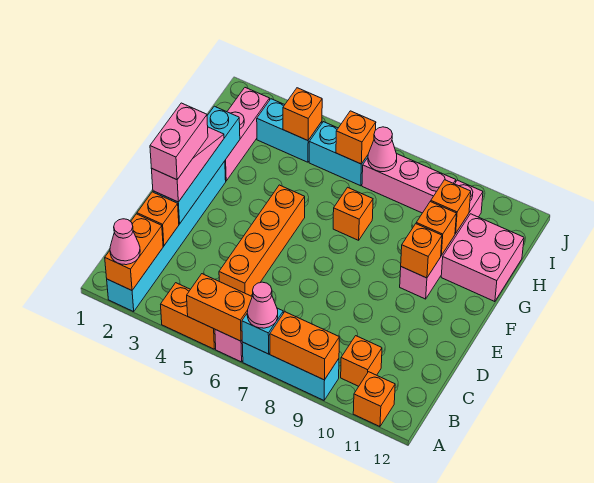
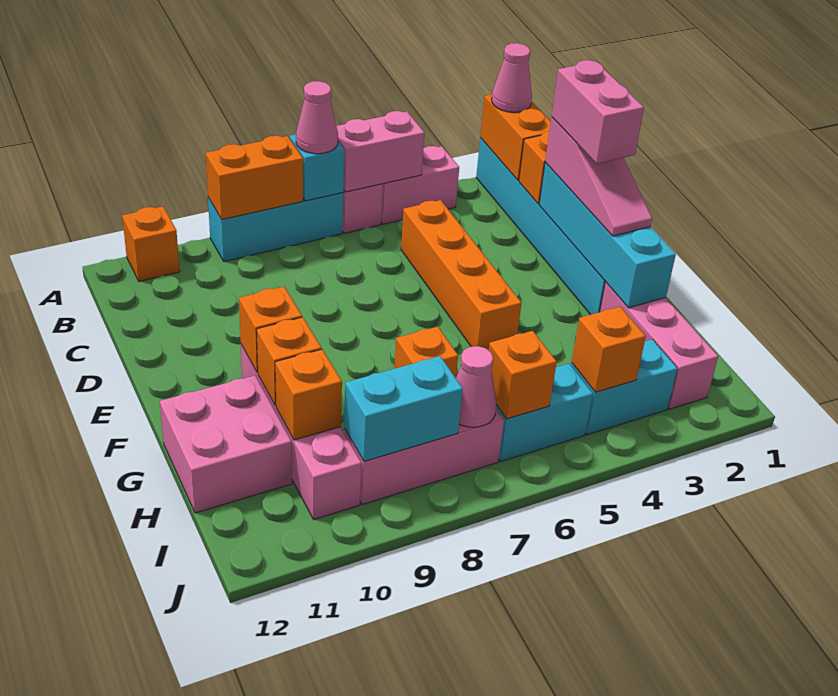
orange 1x2 brick [161,283,216,349] -> pink 1x2 brick [381,146,459,224]
orange 1x2 brick [187,274,252,341] -> pink 1x2 brick [336,111,425,192]
orange 1x1 brick [341,336,382,386] -> none
none -> cyan 1x2 brick [344,356,463,461]

